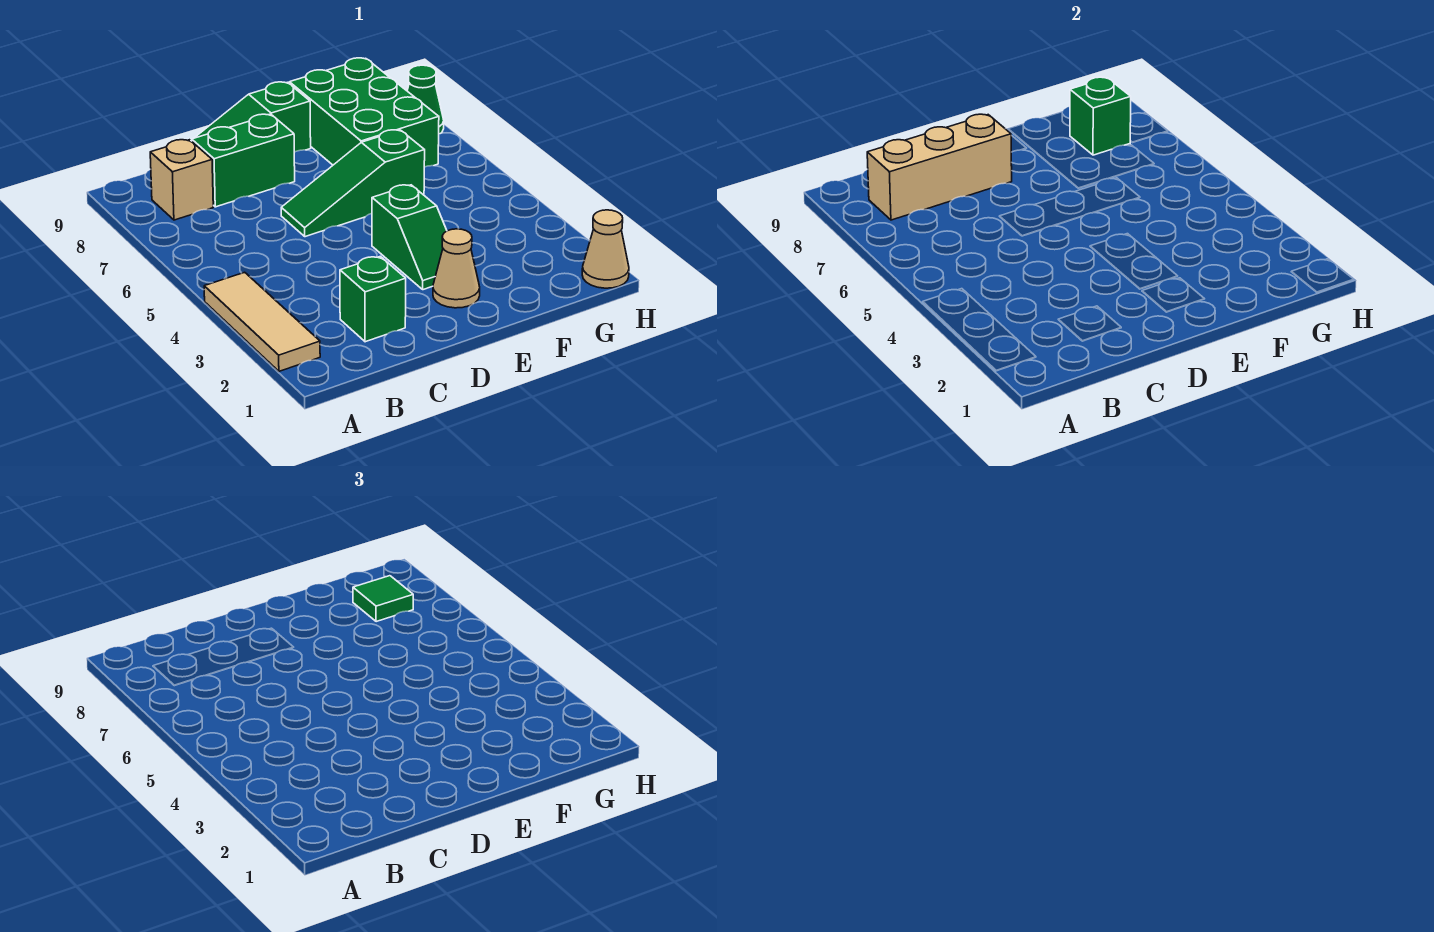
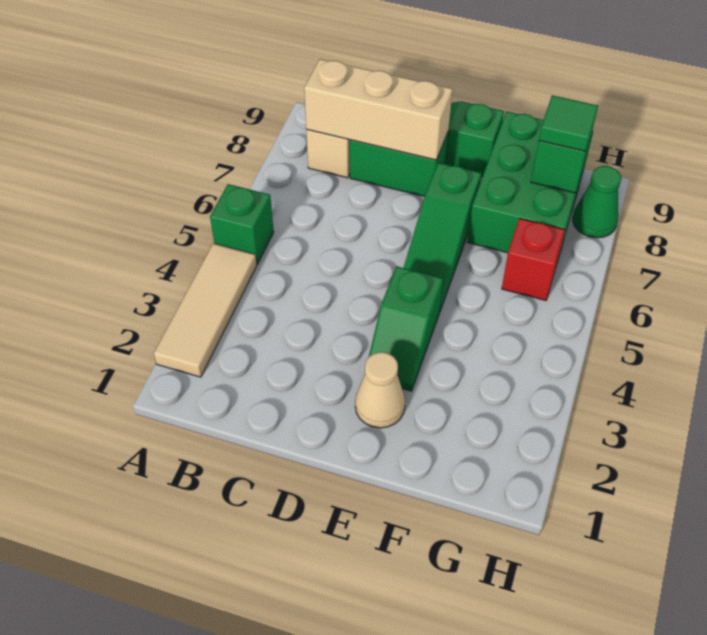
green 1x1 brick [340,256,406,342] -> green 1x1 brick moved to [210,184,274,264]
green 1x3 slope [281,130,425,237] -> green 1x3 slope turned to [404,163,481,313]
none -> red 1x1 brick [502,218,565,300]
tan 1x1 cone [582,210,629,288] -> none

